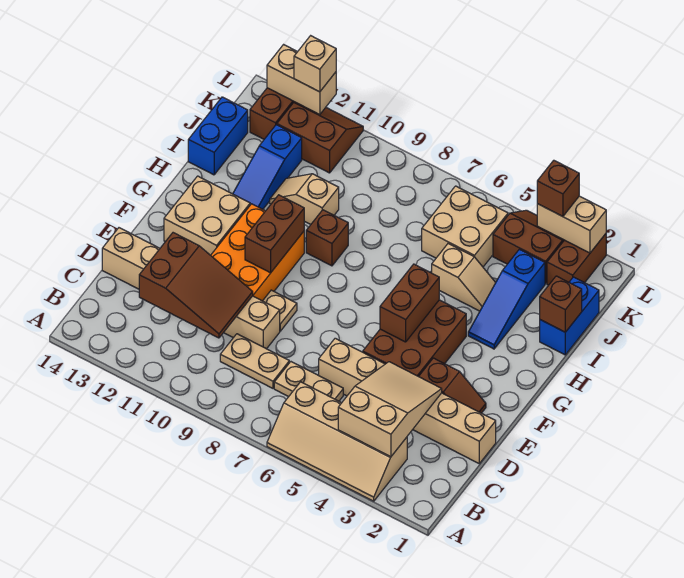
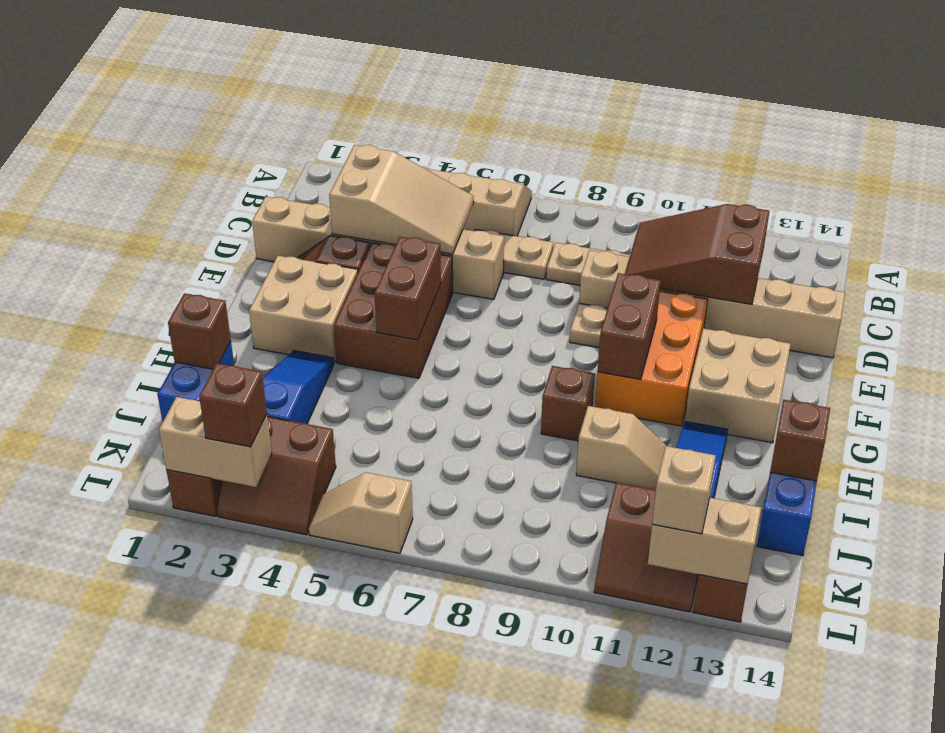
tan 2x3 slope [338,362,442,457] -> tan 2x3 slope turned to [329,145,474,254]
tan 1x2 slope [432,244,496,311] -> tan 1x2 slope moved to [309,472,413,553]
none -> brown 1x1 brick [770,400,830,481]
tan 2x2 brick [422,186,508,267] -> tan 2x2 brick moved to [249,256,358,363]

